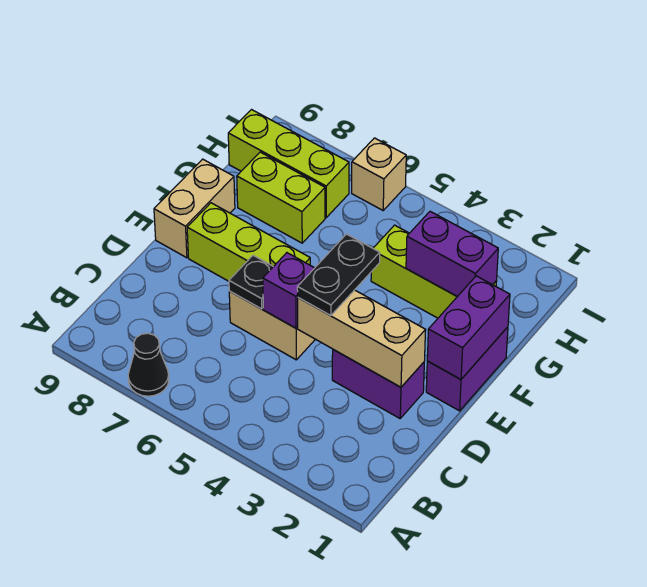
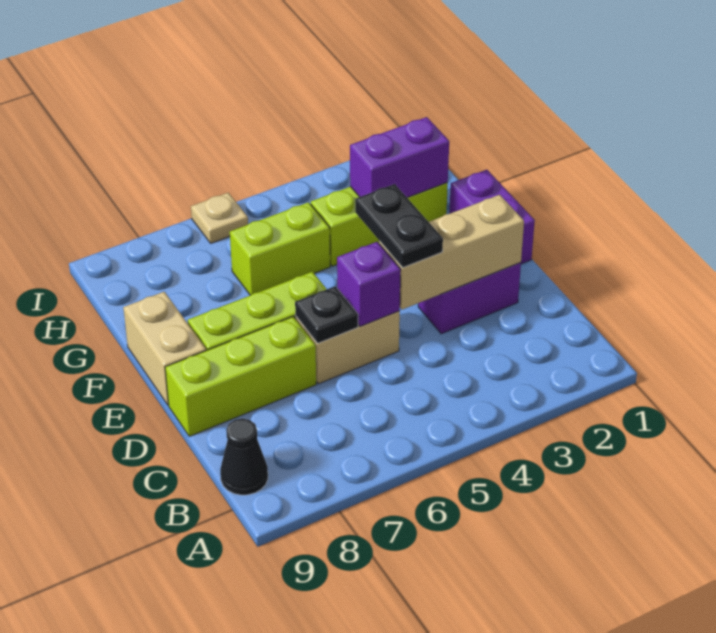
black 1x1 cone [128,333,169,396] -> black 1x1 cone moved to [220,418,268,495]
purple 1x2 brick [427,276,510,379] -> none
lime 1x2 brick [237,152,325,243] -> lime 1x2 brick moved to [230,202,330,295]
lime 1x3 brick [228,110,349,218] -> lime 1x3 brick moved to [165,317,316,436]
tan 1x1 brick [352,138,406,210] -> tan 1x1 plate [191,193,248,243]

